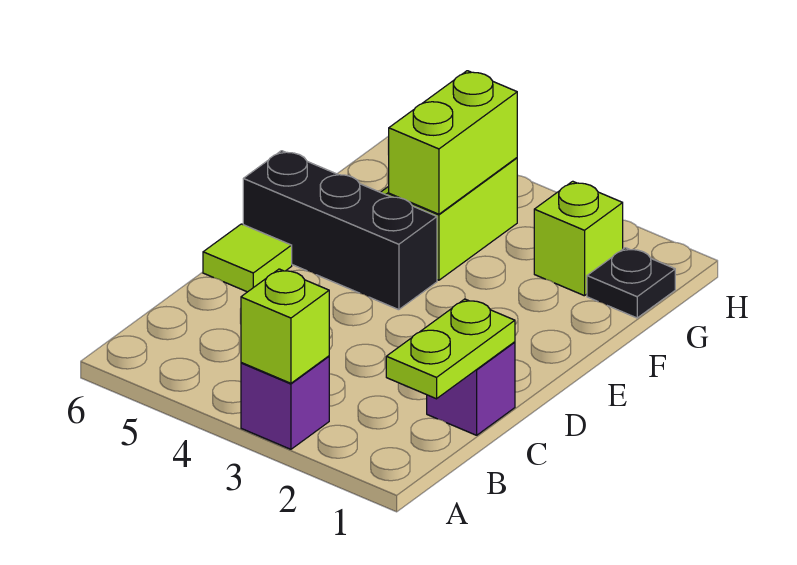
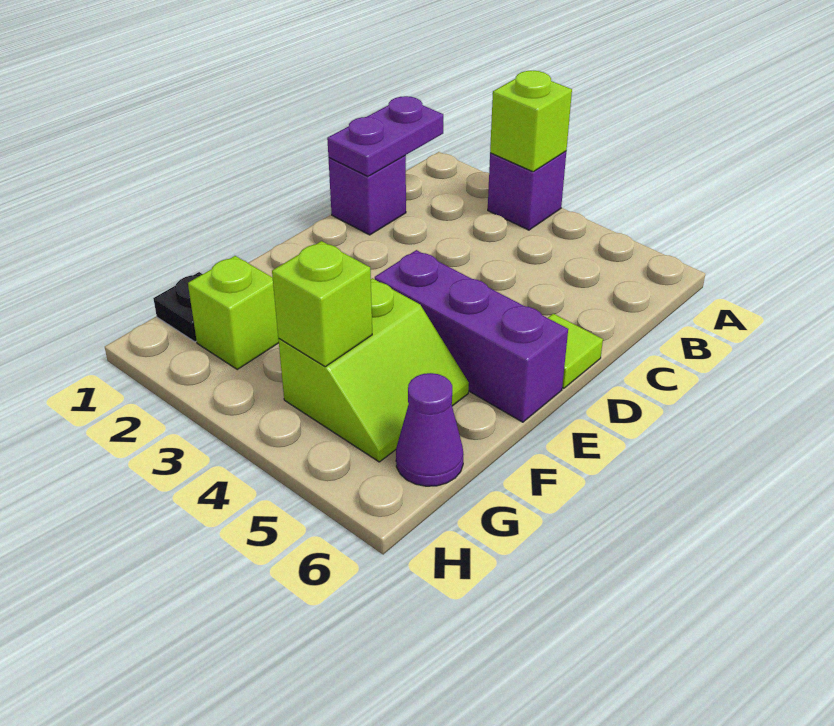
lime 1x2 plate [386,299,515,399] -> purple 1x2 plate [327,96,443,176]
black 1x3 brick [243,151,437,310] -> purple 1x3 brick [375,250,568,422]
lime 1x2 brick [389,71,517,214] -> lime 1x1 brick [272,241,372,367]
none -> purple 1x1 cone [396,373,463,486]

